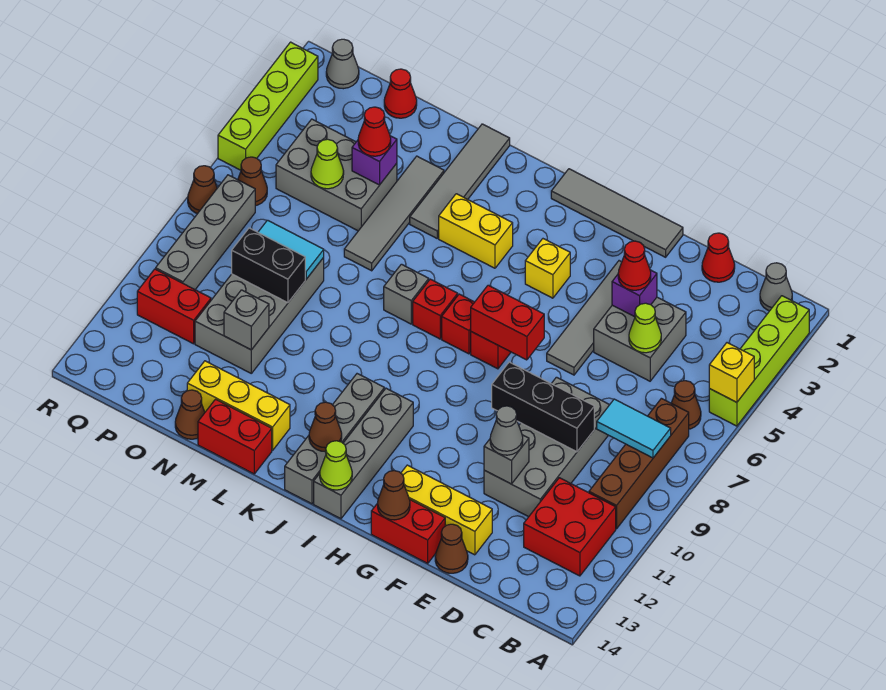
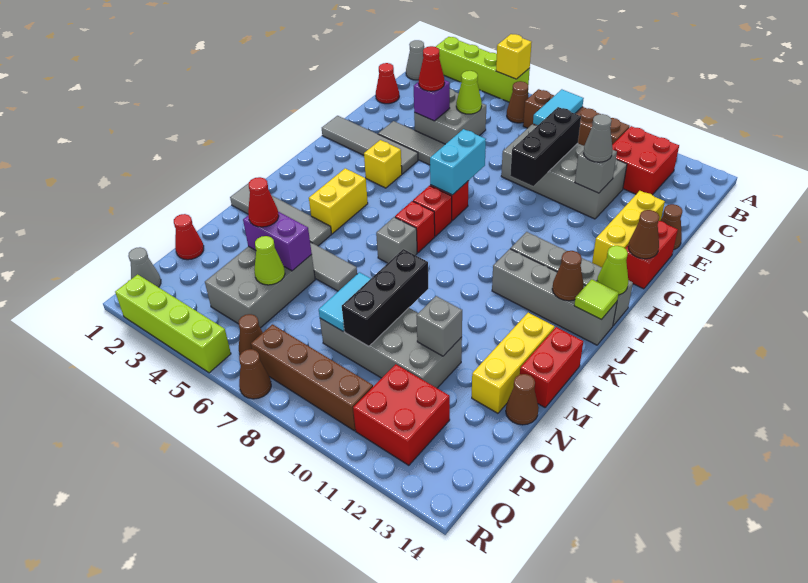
grey 1x4 tile [551,169,683,257] -> grey 1x4 tile turned to [322,116,418,174]
red 1x2 brick [471,285,544,360] -> cyan 1x2 brick [430,129,486,195]
none -> lime 1x1 tile [574,279,619,320]
purple 1x1 brick [352,136,397,185] -> purple 1x2 brick [243,212,312,271]
black 1x2 brick [232,228,305,303] -> black 1x3 brick [342,249,428,346]
red 1x2 brick [137,269,211,344] -> red 2x2 brick [353,364,450,465]
grey 1x4 brick [156,175,255,289] -> brown 1x4 brick [251,324,373,431]

